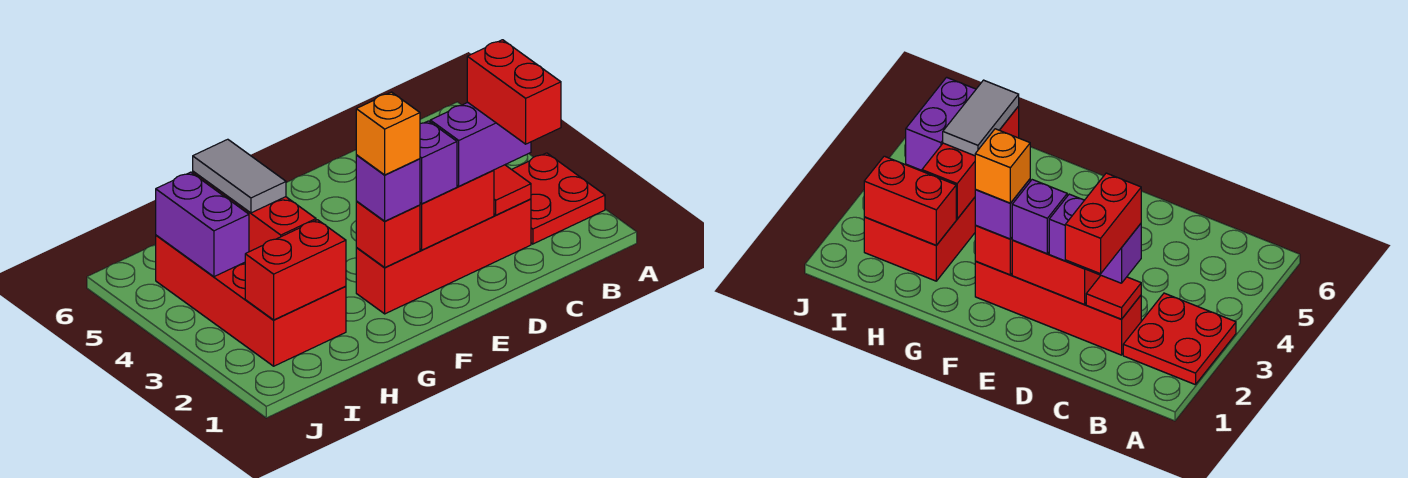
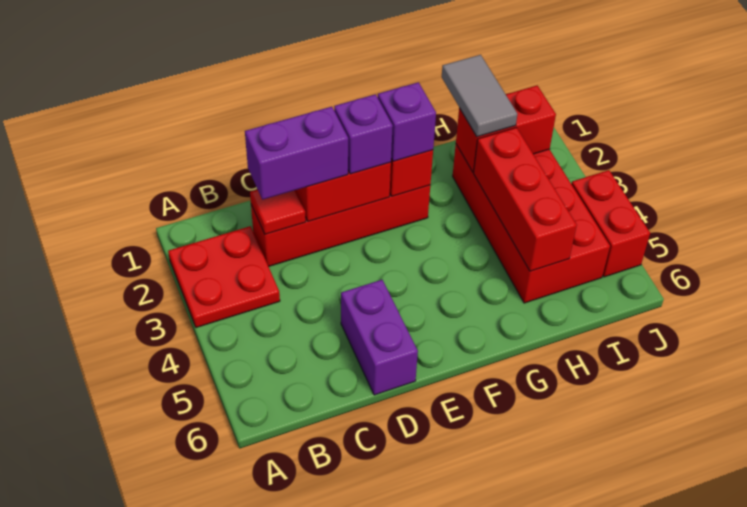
red 1x2 brick [467,40,561,144] -> red 1x2 brick moved to [571,170,650,277]
orange 1x1 brick [356,92,420,175] -> none
grey 1x2 tile [193,139,286,213] -> grey 1x2 tile moved to [442,55,517,137]
purple 1x2 brick [156,172,249,277] -> purple 1x2 brick moved to [341,280,418,395]

